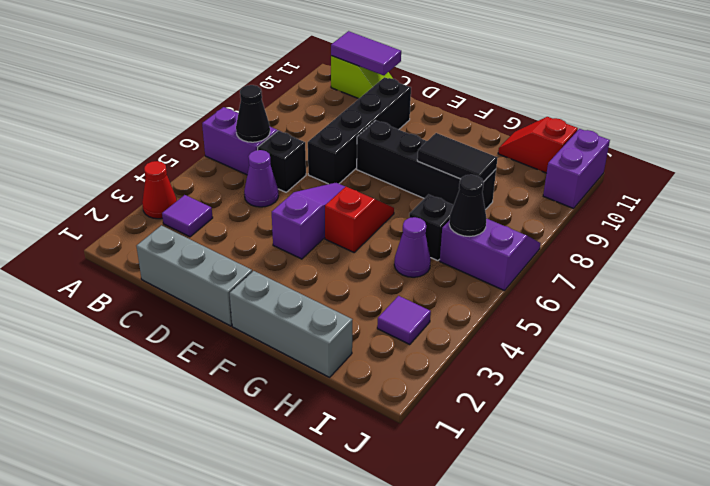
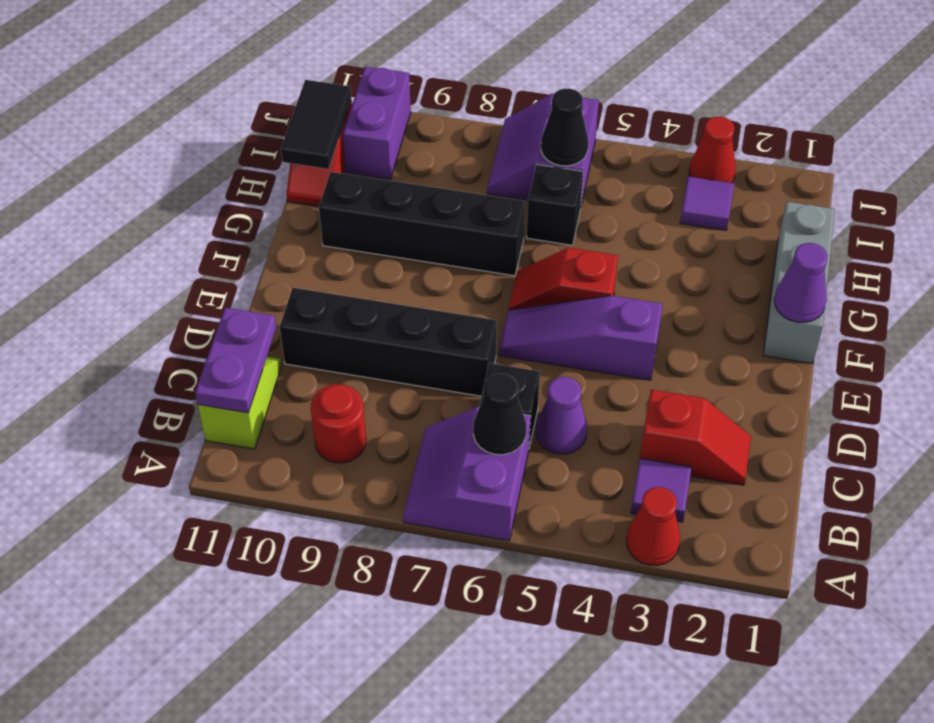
none -> red 1x1 round brick [311,384,366,463]
purple 1x2 tile [331,31,401,75] -> purple 1x2 plate [195,308,276,413]
grey 1x3 brick [137,225,252,326] -> none
none -> red 1x2 slope [640,389,751,485]
black 1x4 brick [357,120,496,210] -> black 1x4 brick turned to [319,172,525,276]
black 1x2 tile [417,133,497,182] -> black 1x2 tile moved to [281,80,351,169]
purple 1x1 cone [394,217,431,277] -> purple 1x1 cone moved to [774,243,828,322]
none -> red 1x1 cone [689,117,736,183]
purple 1x2 brick [543,129,610,209] -> purple 1x2 brick turned to [343,66,411,180]

